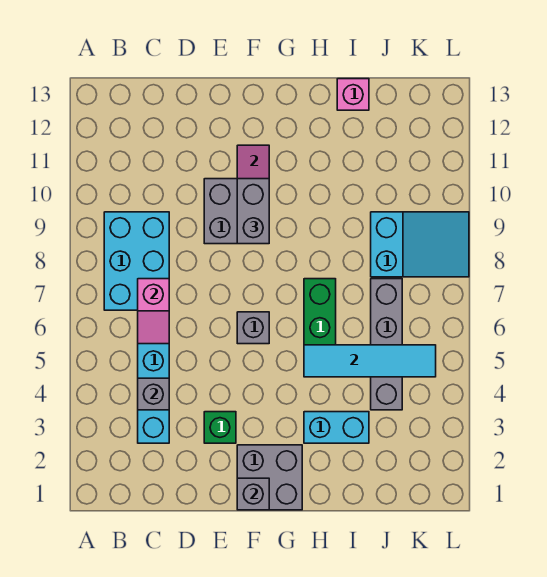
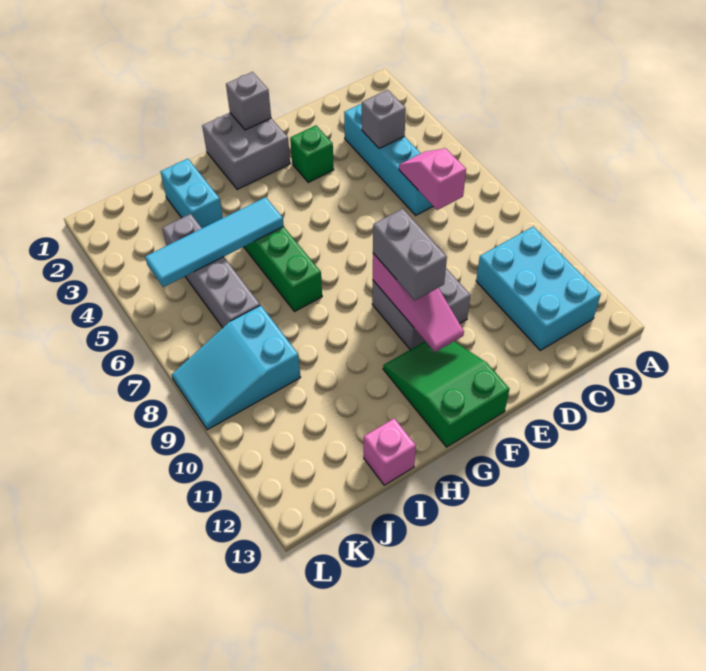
cyan 2x3 brick [104,212,169,310] -> cyan 2x3 brick moved to [476,227,601,350]
grey 1x1 brick [237,312,269,344] -> none
none -> green 2x3 slope [383,341,510,447]
cyan 1x2 brick [304,412,369,443] -> cyan 1x2 brick turned to [160,159,223,228]

